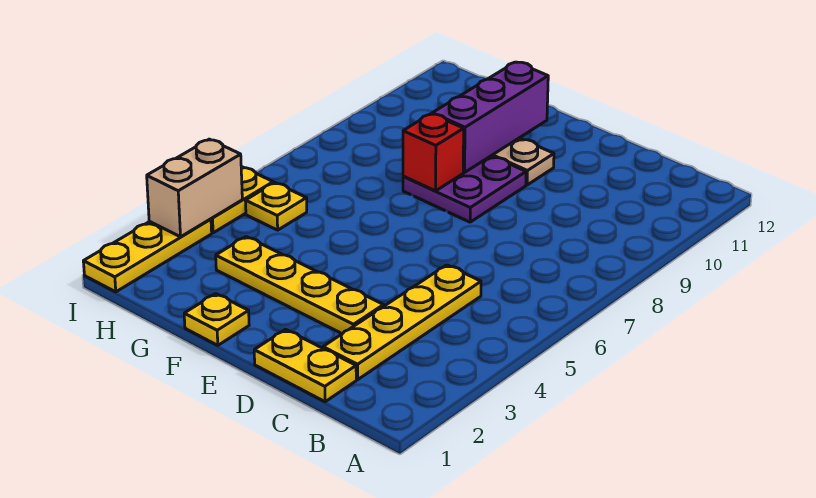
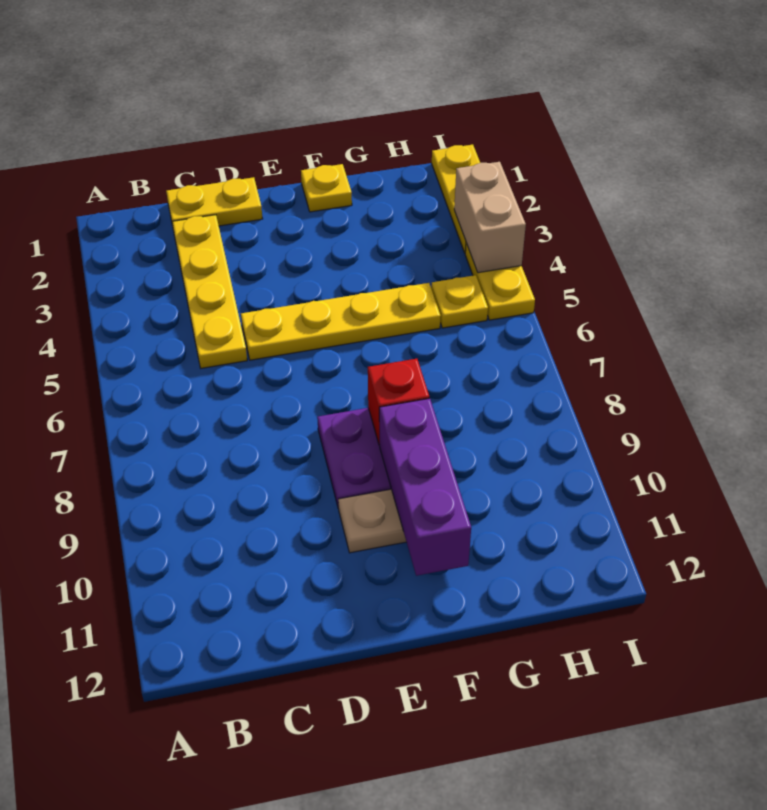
yellow 1x4 plate [216,237,384,334] -> yellow 1x4 plate moved to [241,283,441,360]

